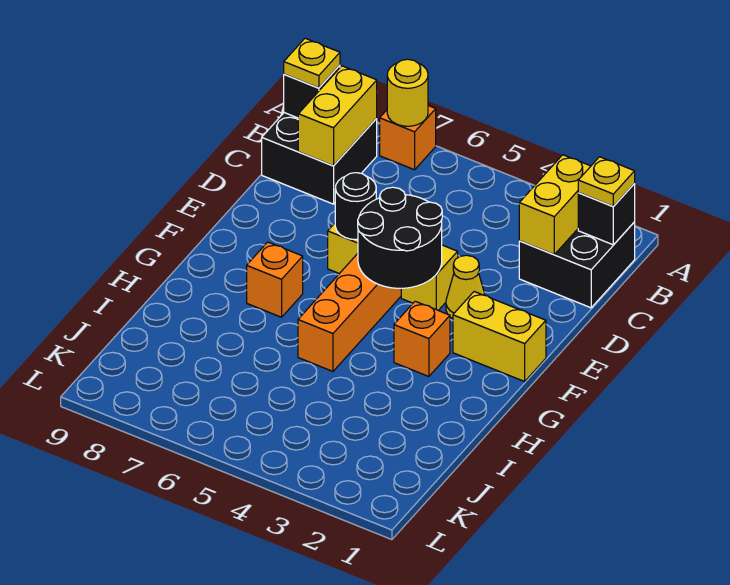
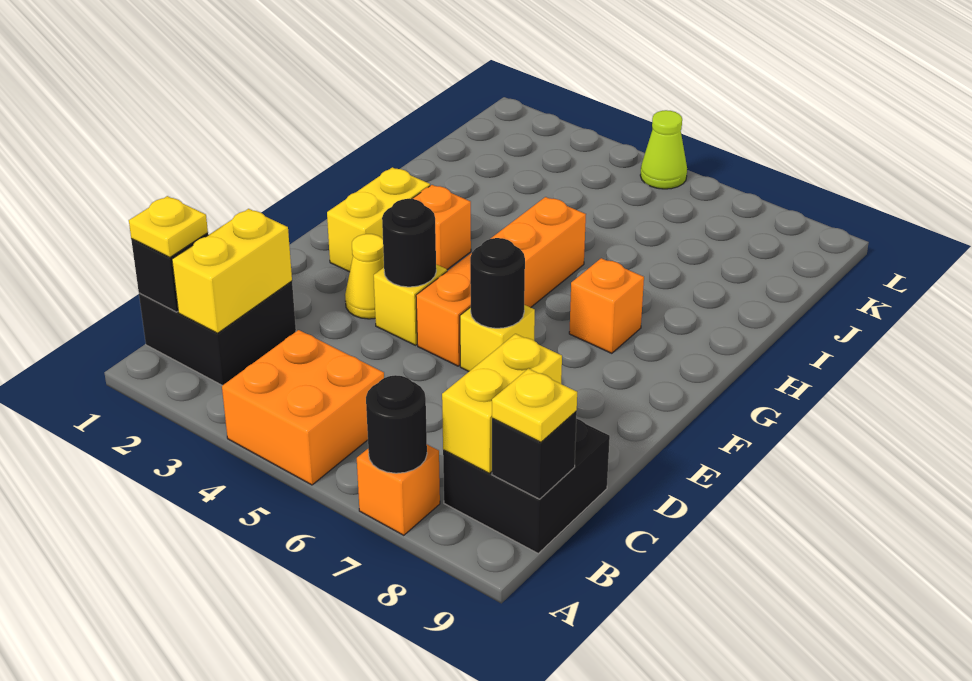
none -> orange 2x2 brick [222,330,384,485]
yellow 1x1 round brick [387,59,428,126] -> black 1x1 round brick [366,375,427,473]
black 2x2 round brick [358,187,442,288] -> black 1x1 round brick [382,199,436,287]
yellow 1x2 brick [453,292,546,381] -> yellow 1x2 brick turned to [327,167,430,272]
none -> lime 1x1 cone [640,110,687,189]

